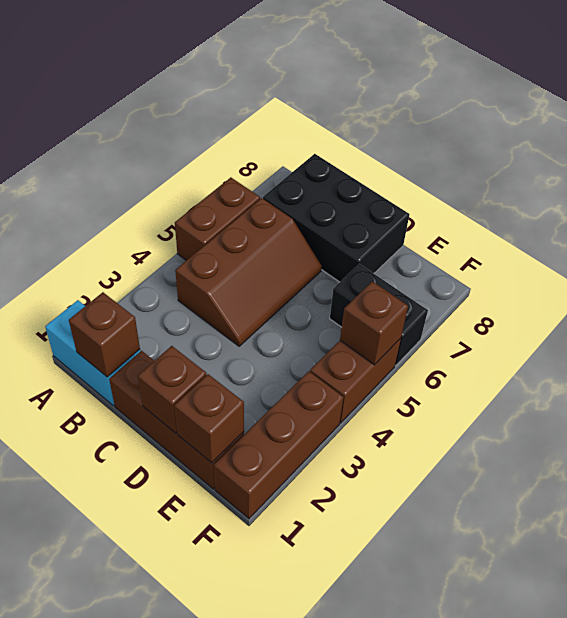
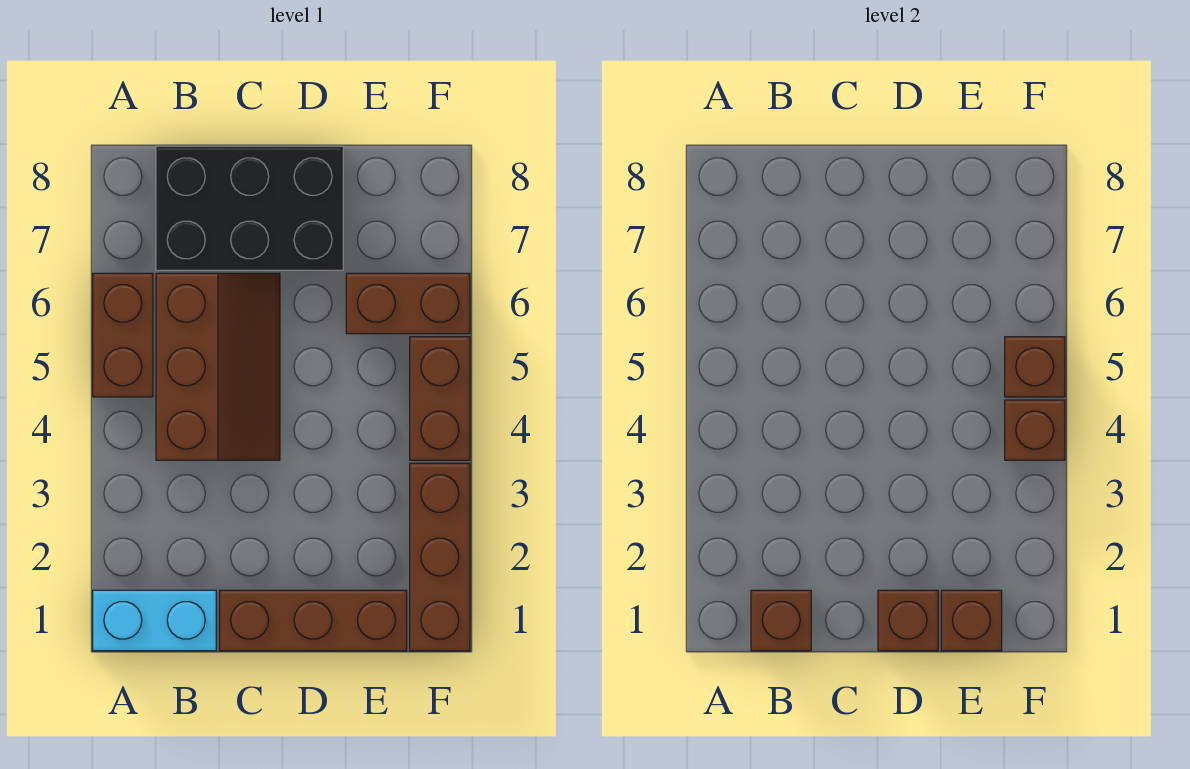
black 1x2 brick [330,264,428,366] -> brown 1x2 brick [346,273,470,334]
none -> brown 1x1 brick [1005,400,1065,460]

